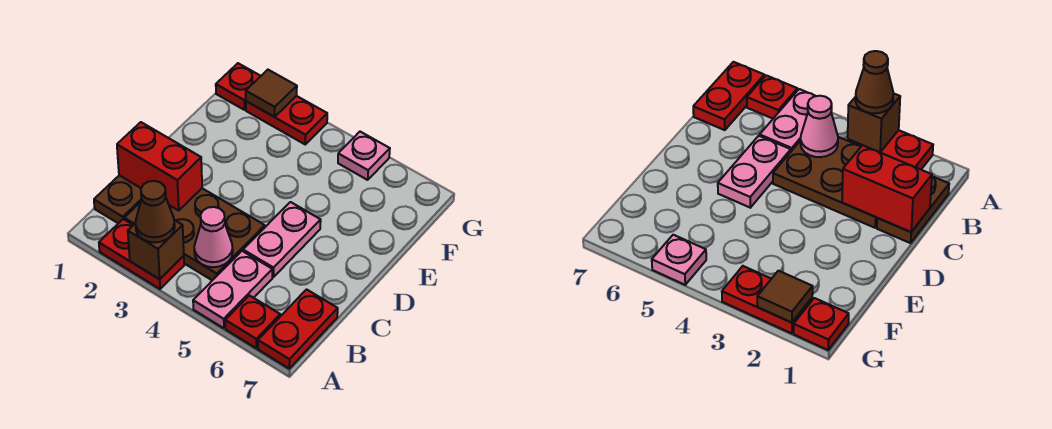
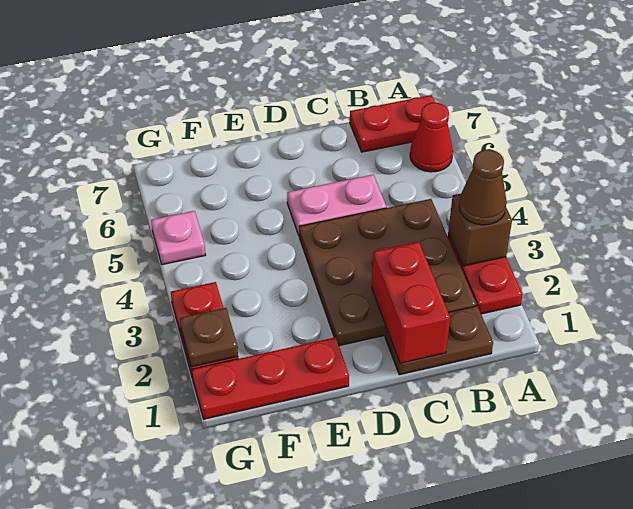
pink 1x2 plate [193,251,272,328] -> none
red 1x1 plate [225,295,280,348] -> red 1x1 cone [410,103,453,172]
brown 2x3 plate [124,188,265,280] -> brown 3x3 plate [299,199,477,346]
pink 1x1 cone [194,207,233,267] -> none
red 1x1 plate [216,63,261,110] -> red 1x3 plate [192,337,349,419]
brown 1x1 tile [246,70,297,117] -> brown 1x1 plate [180,308,238,367]

